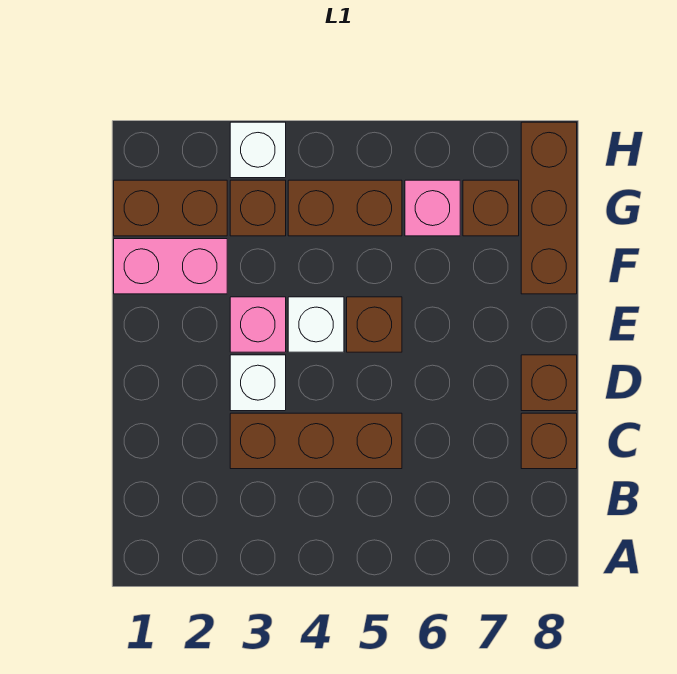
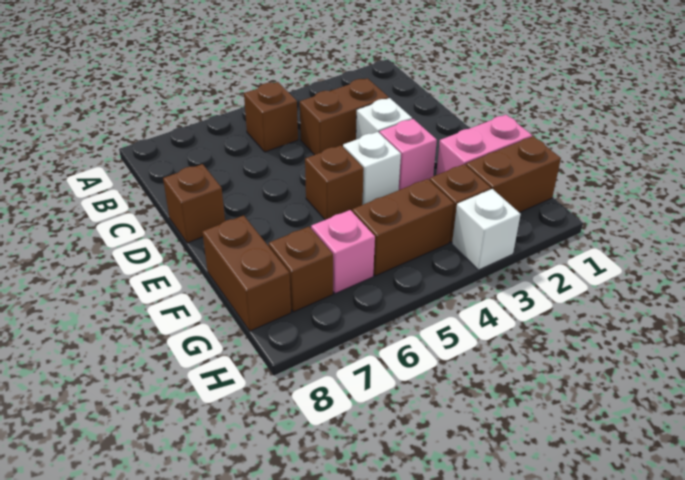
brown 1x3 brick [230,413,402,469] -> brown 1x2 brick [300,78,389,155]
brown 1x1 brick [521,413,577,469] -> brown 1x1 brick moved to [244,82,298,152]
brown 1x3 brick [521,122,577,294] -> brown 1x2 brick [202,215,291,331]

